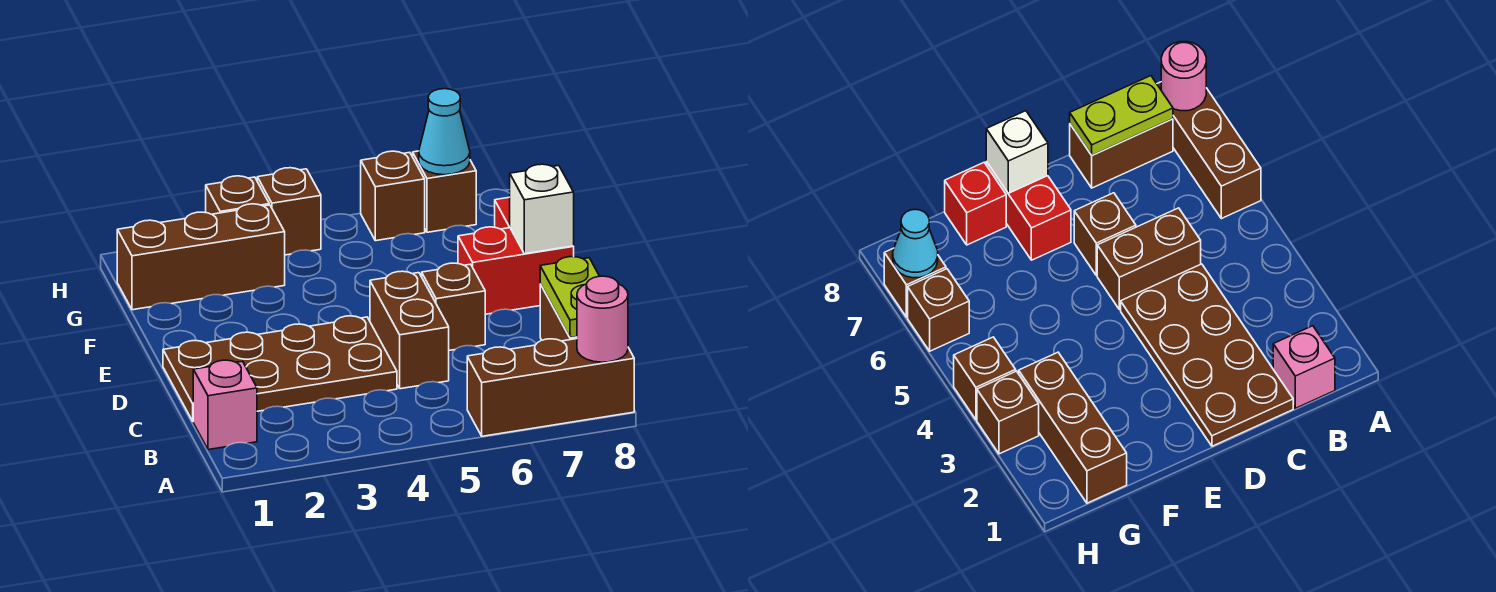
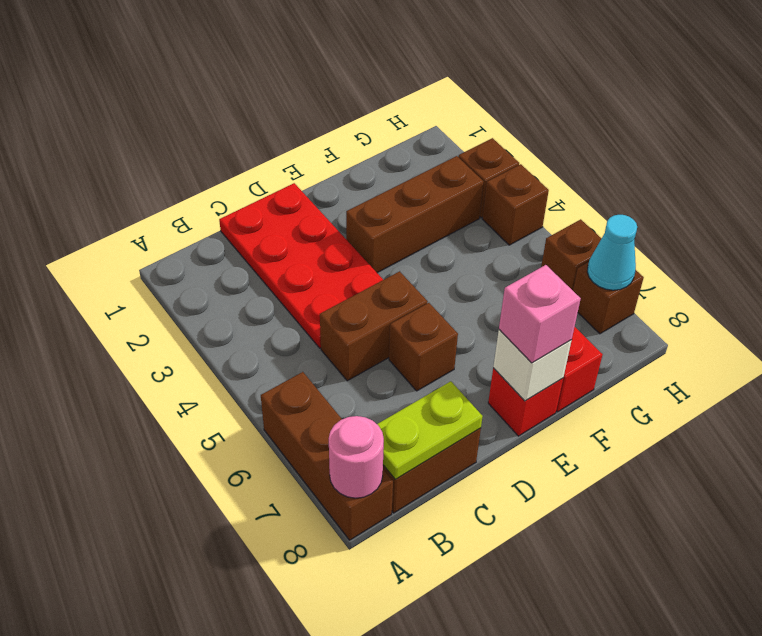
pink 1x1 brick [193,360,257,450] -> pink 1x1 brick moved to [499,265,581,363]
brown 2x4 plate [163,316,397,421] -> red 2x4 plate [219,183,383,348]
red 1x2 brick [458,227,574,314] -> red 1x1 brick [488,368,563,436]
brown 1x3 brick [117,204,285,310] -> brown 1x3 brick turned to [346,156,483,273]

